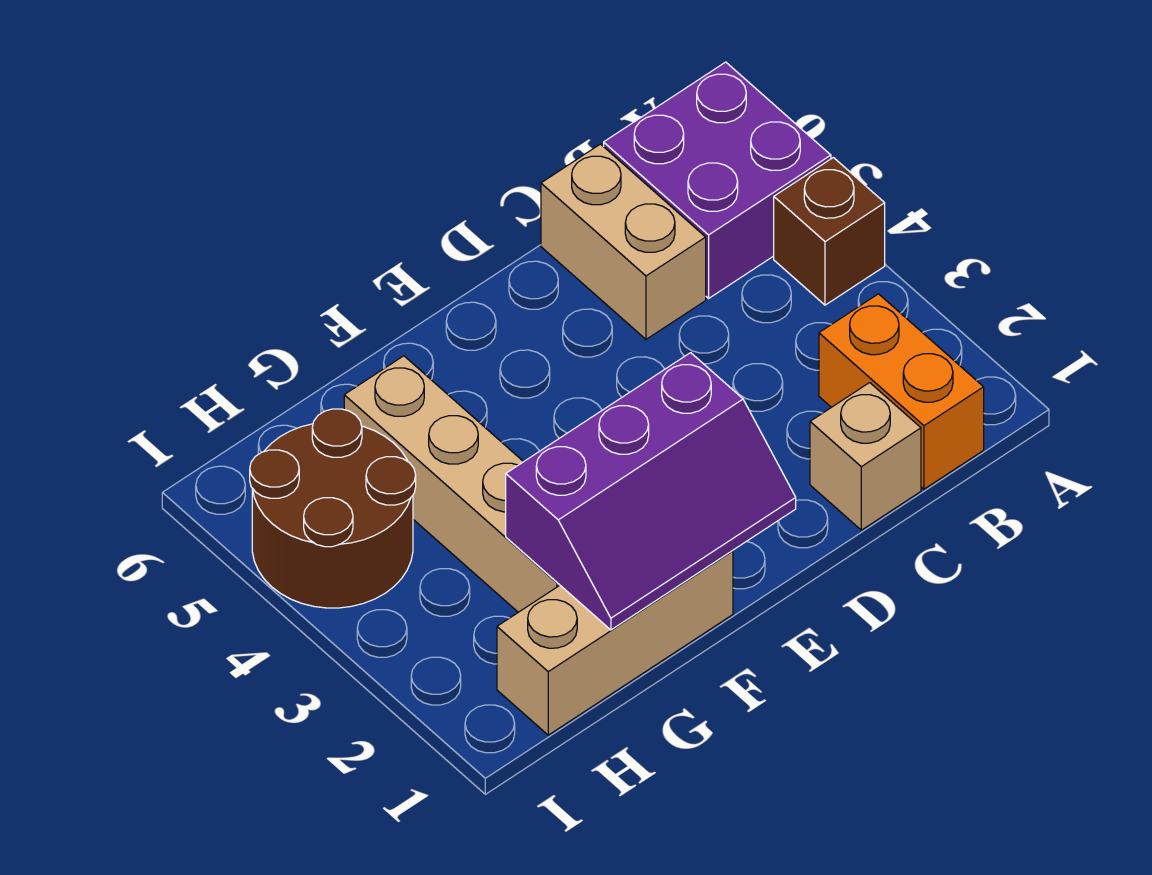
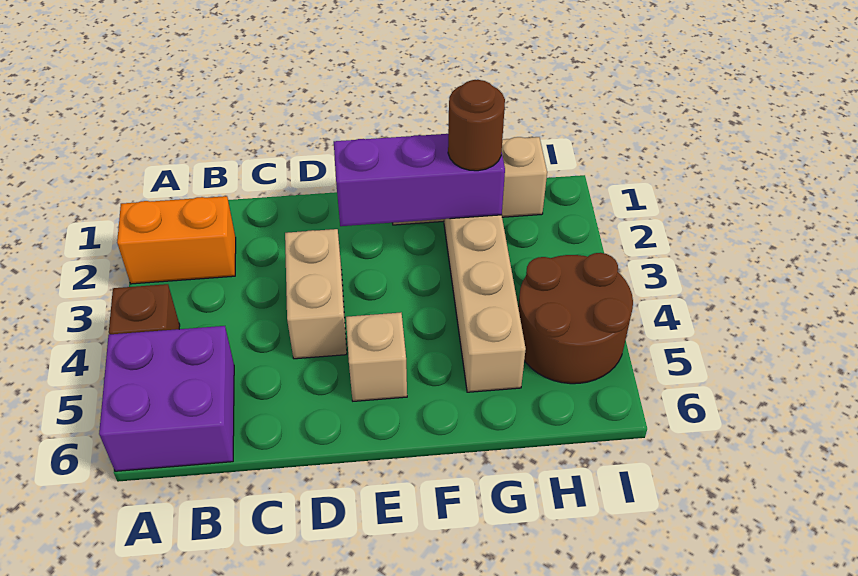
orange 1x2 brick [819,294,984,489] -> orange 1x2 brick turned to [117,196,236,284]
tan 1x1 brick [810,383,921,530] -> tan 1x1 brick moved to [346,313,407,401]
tan 1x2 brick [541,144,706,339] -> tan 1x2 brick moved to [285,229,347,359]
none -> brown 1x1 round brick [448,80,505,171]

